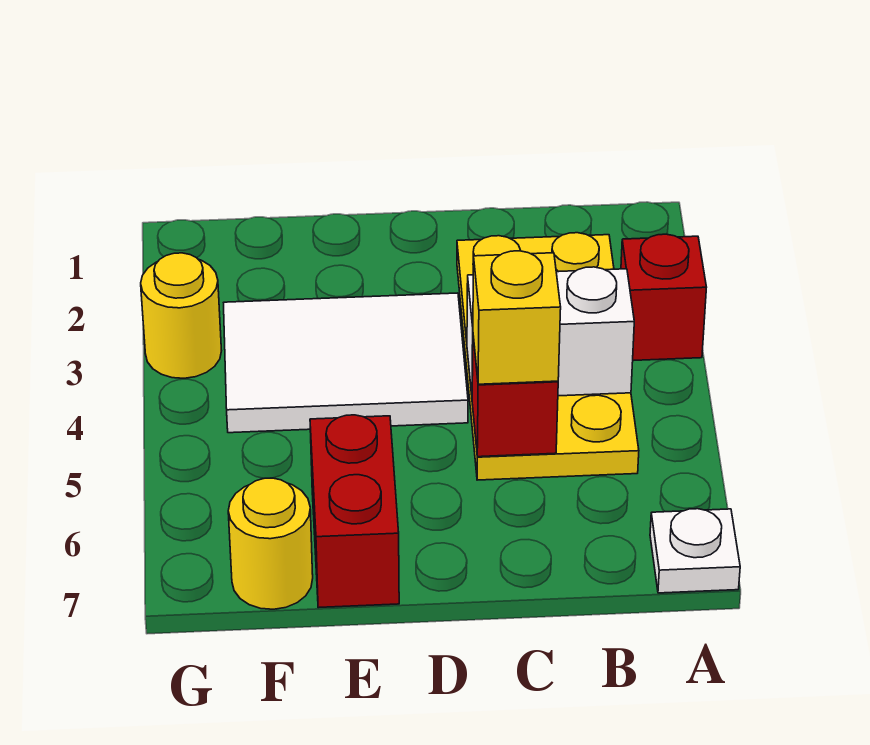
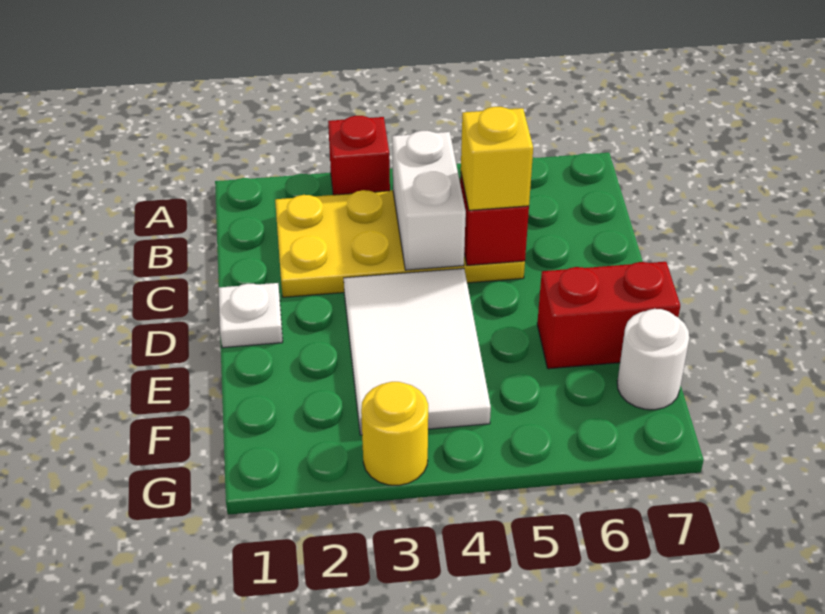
white 1x1 plate [650,509,740,593] -> white 1x1 plate moved to [219,283,283,348]
yellow 1x1 round brick [228,478,313,609] -> white 1x1 round brick [617,309,689,410]

